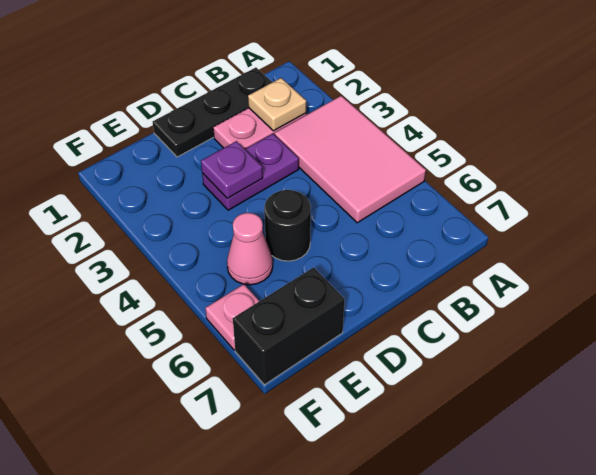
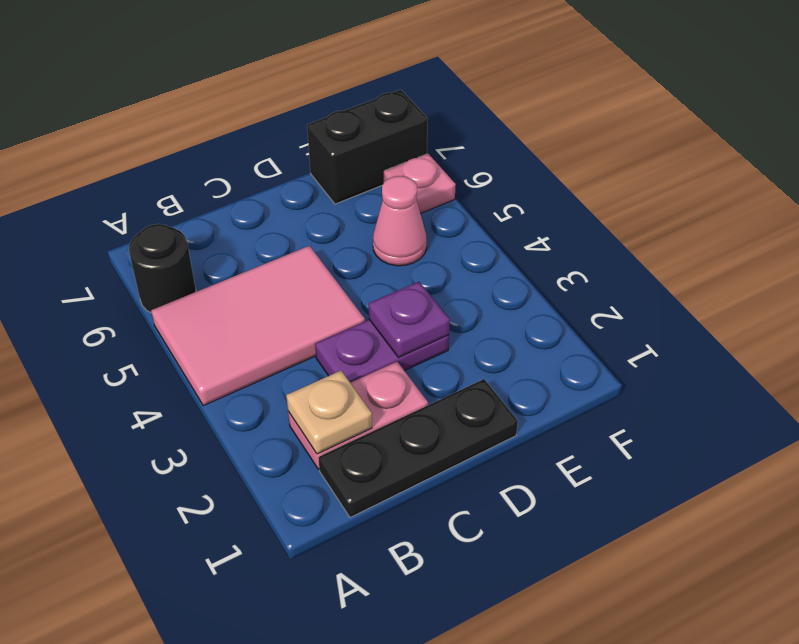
pink 2x3 tile [275,96,426,223] -> pink 2x3 tile turned to [151,246,365,406]
black 1x1 round brick [264,190,311,261] -> black 1x1 round brick moved to [129,224,196,313]

